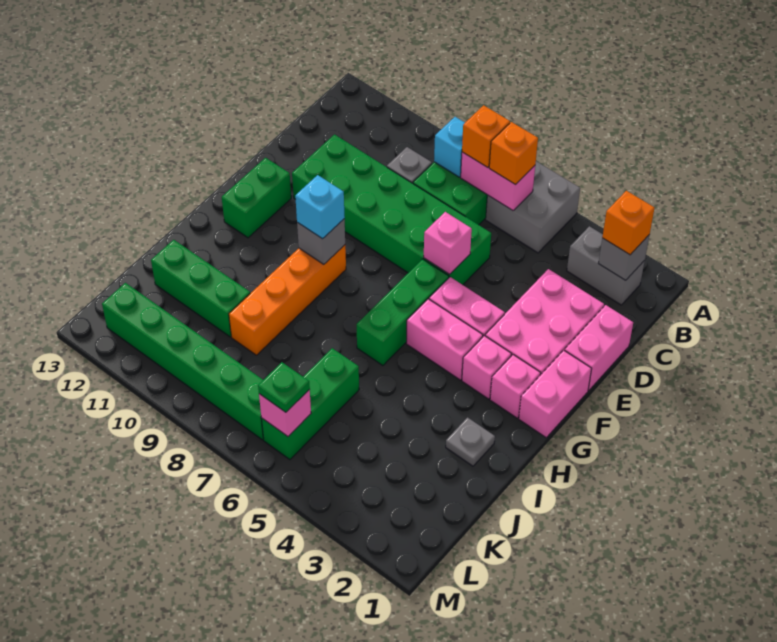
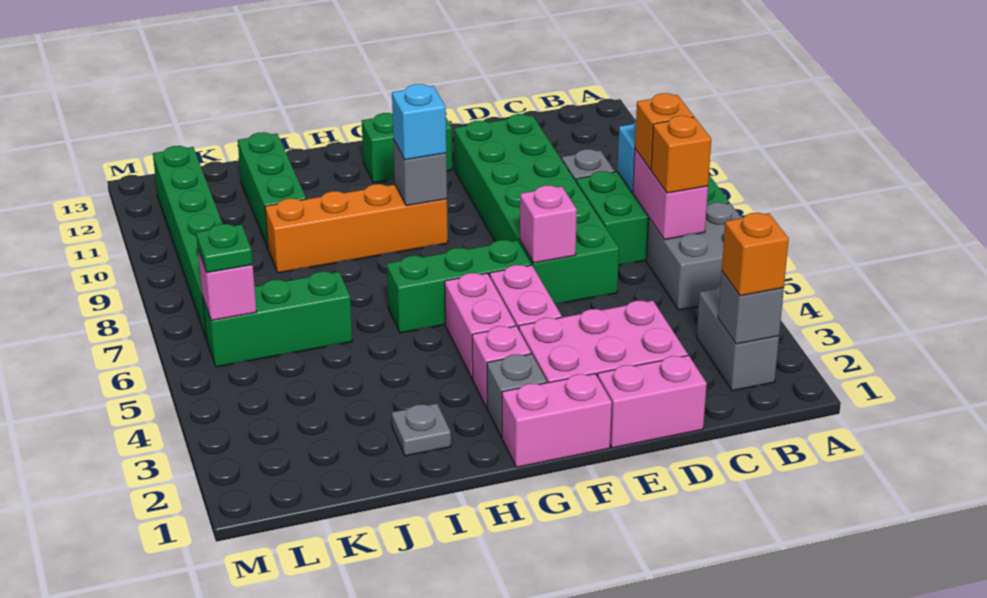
pink 1x1 brick [490,355,541,418] -> grey 1x1 brick [487,354,547,437]

